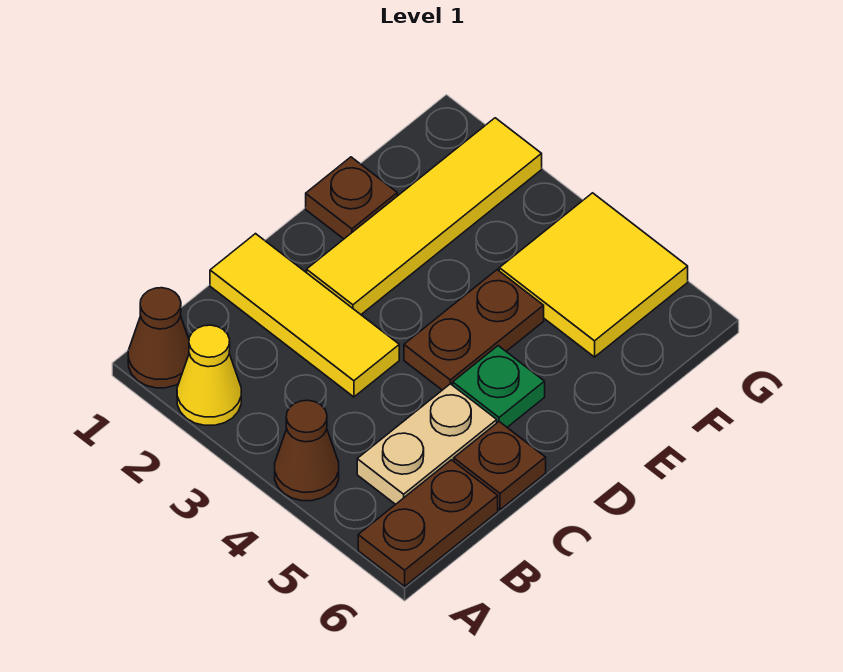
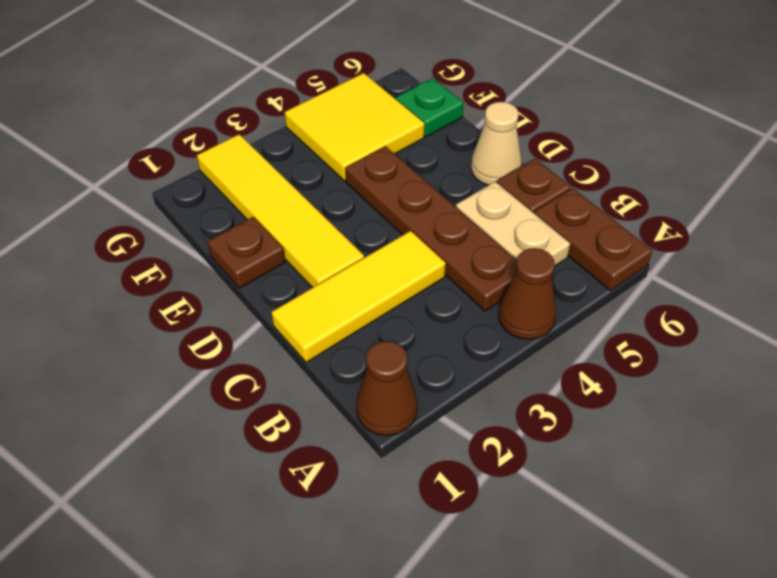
yellow 1x1 cone [177,325,241,425] -> none
brown 1x2 plate [404,270,544,390] -> brown 1x4 plate [345,146,517,311]
green 1x1 plate [453,346,545,427] -> green 1x1 plate moved to [396,78,463,137]
none -> tan 1x1 cone [471,102,521,185]

